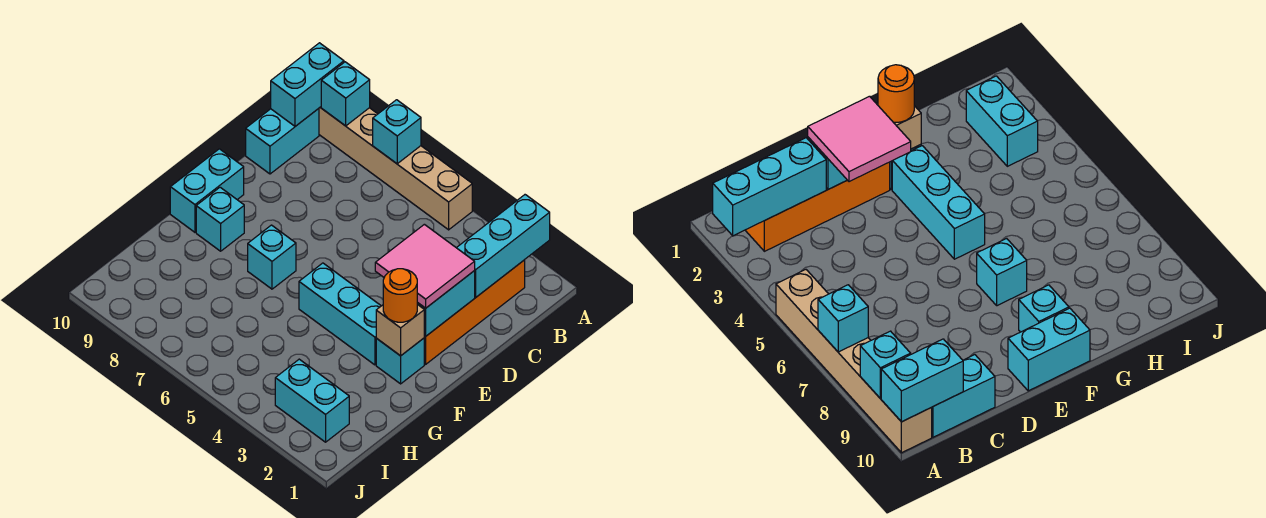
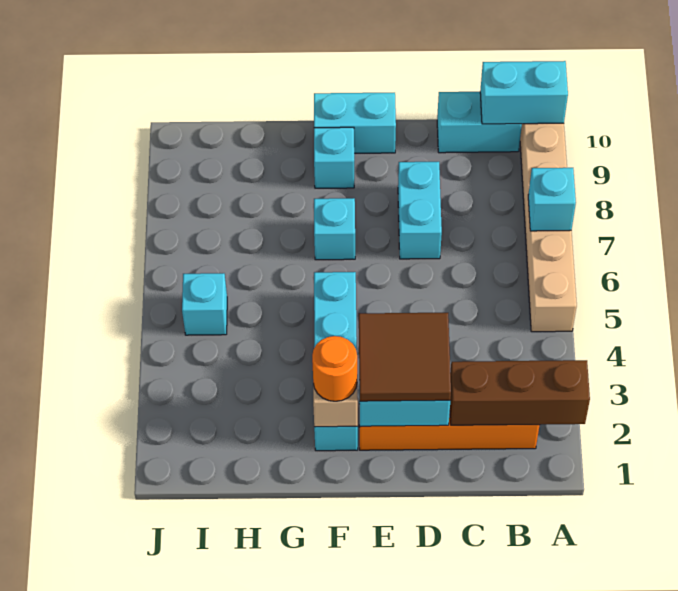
cyan 1x3 brick [457,195,550,297] -> brown 1x3 brick [450,360,590,425]
cyan 1x1 brick [321,62,370,126] -> cyan 1x1 brick moved to [182,273,227,335]
pink 2x2 tile [375,224,475,308] -> brown 2x2 tile [359,312,451,401]
cyan 1x2 brick [275,359,349,442] -> cyan 1x2 brick moved to [398,162,442,259]

